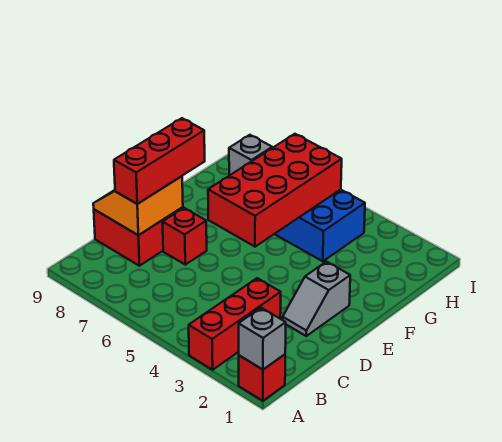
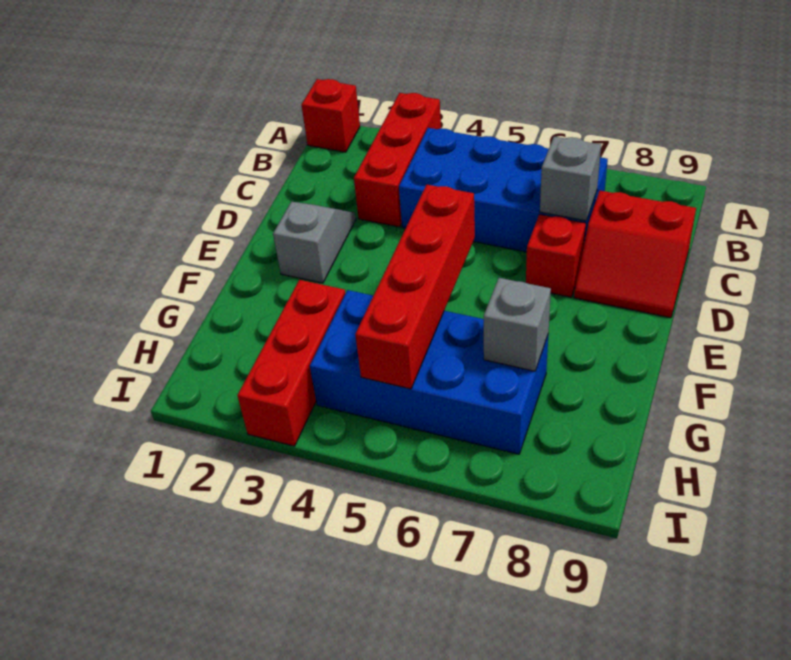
grey 1x1 brick [239,308,286,370] -> grey 1x1 brick moved to [540,137,601,221]
none -> blue 2x4 brick [399,128,608,252]
orange 2x2 slope [93,176,183,235] -> none
red 1x3 brick [114,118,205,204] -> red 1x3 brick moved to [237,280,345,446]
red 2x4 brick [208,134,342,247] -> red 1x4 brick [355,185,475,389]

